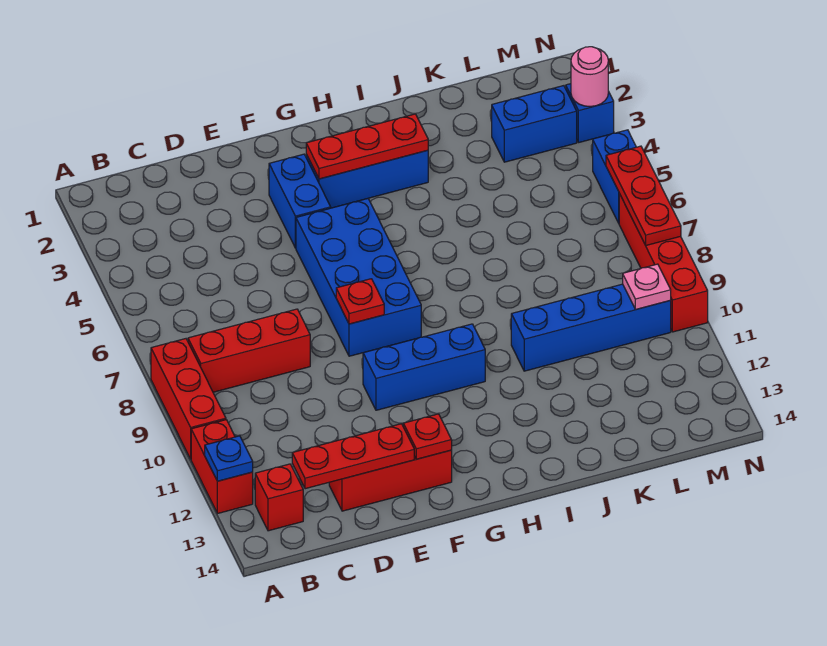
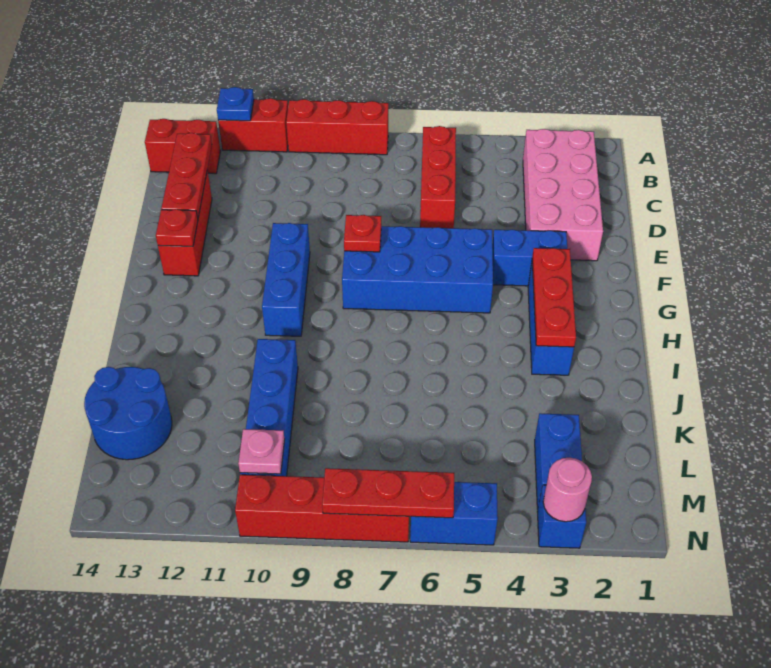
none -> pink 2x4 brick [523,129,603,261]
red 1x3 brick [188,309,310,392] -> red 1x3 brick moved to [420,126,456,228]
red 1x1 brick [255,464,303,531] -> red 1x2 brick [145,119,220,174]
none -> blue 2x2 round brick [84,367,172,460]

